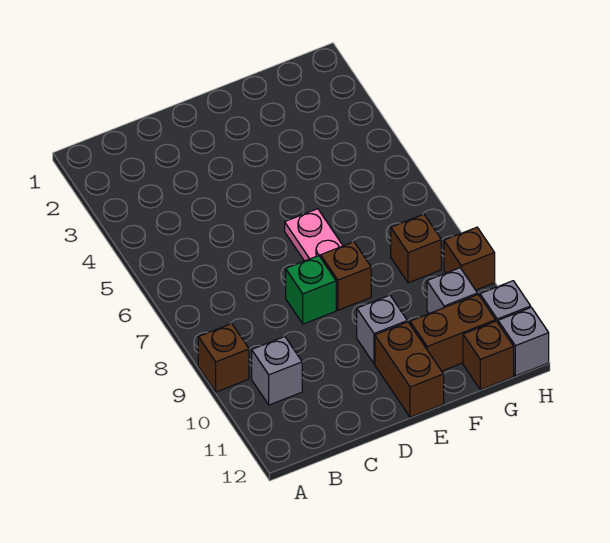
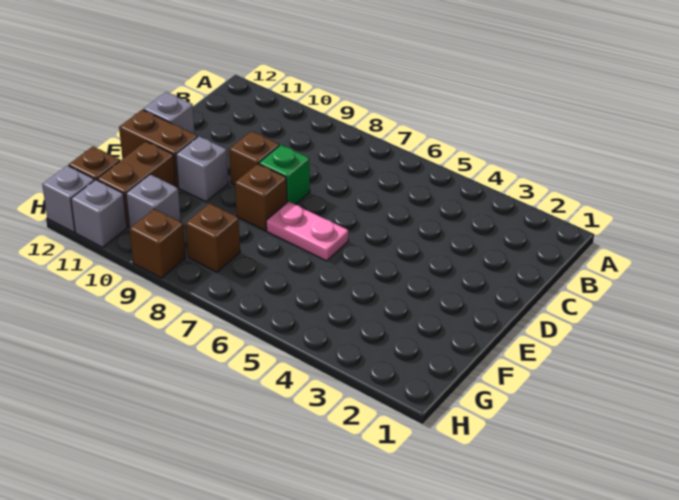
brown 1x1 brick [198,324,249,392] -> brown 1x1 brick moved to [229,131,279,185]
grey 1x1 brick [252,337,302,405] -> grey 1x1 brick moved to [143,92,195,134]

